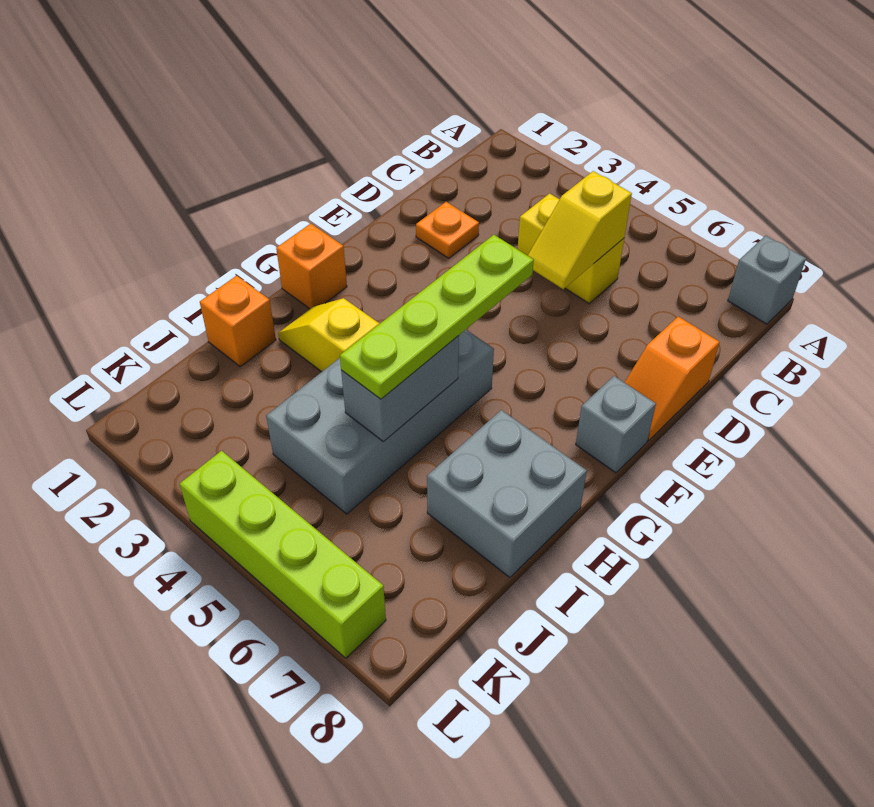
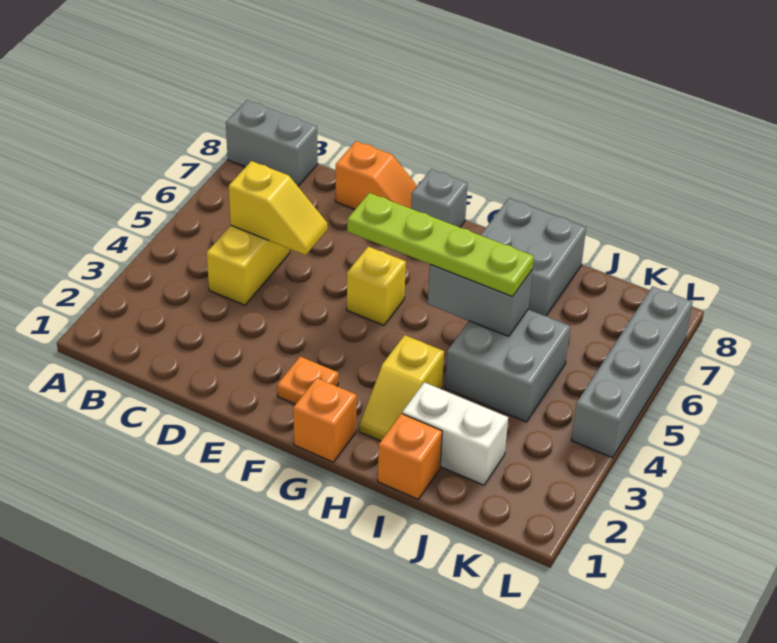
grey 1x1 brick [728,235,806,324] -> grey 1x2 brick [226,100,318,186]
orange 1x1 plate [416,202,479,258] -> orange 1x1 plate moved to [277,357,338,404]
none -> yellow 1x1 brick [347,246,406,325]
grey 2x4 brick [266,330,494,514] -> grey 2x2 brick [445,310,570,422]
none -> white 1x2 brick [402,382,508,485]
lime 1x4 brick [180,451,386,658] -> grey 1x4 brick [571,286,693,458]

